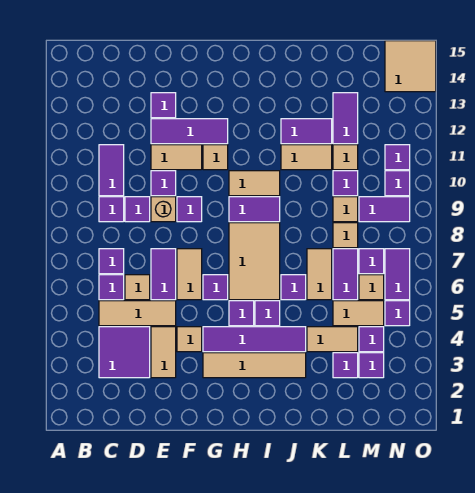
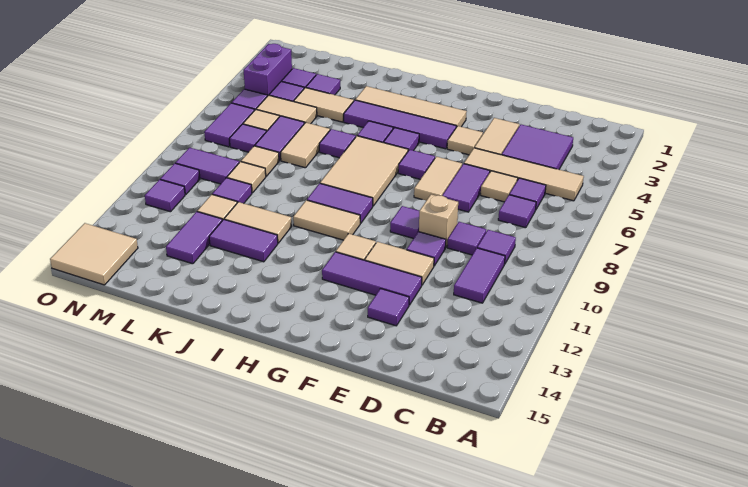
tan 1x3 tile [99,301,176,326] -> tan 1x4 tile [464,148,584,201]
none -> purple 1x2 brick [244,44,292,96]

